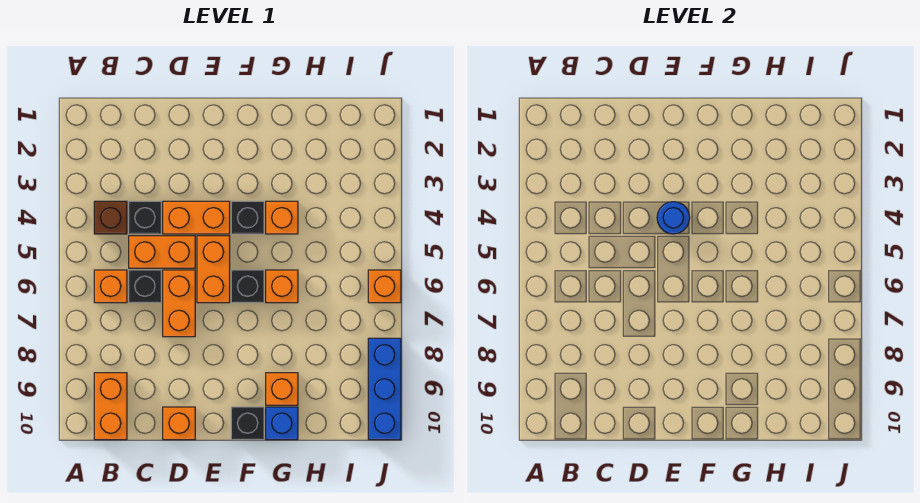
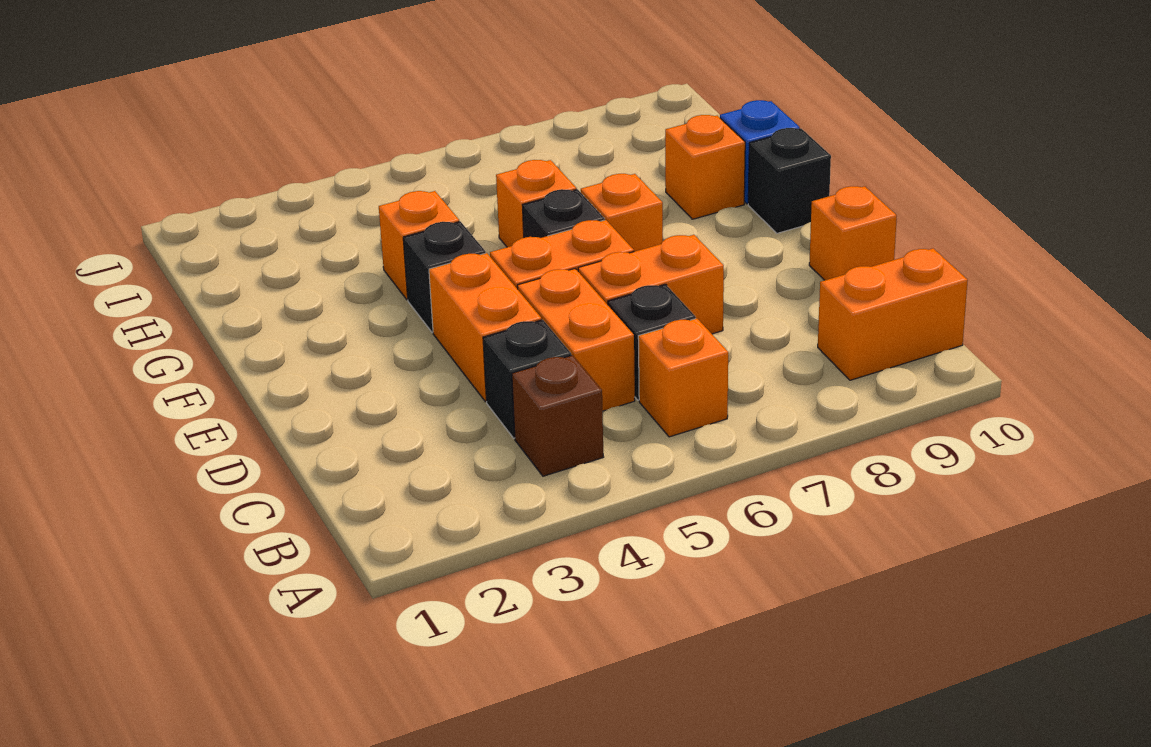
blue 1x1 round brick [657,202,690,234] -> none
orange 1x1 brick [368,270,401,303] -> orange 1x1 brick moved to [581,174,663,252]
blue 1x3 brick [368,338,401,440] -> none

